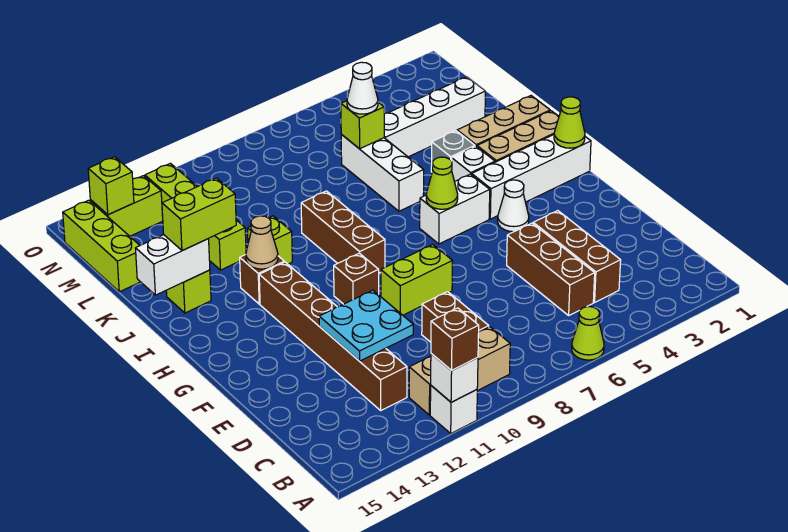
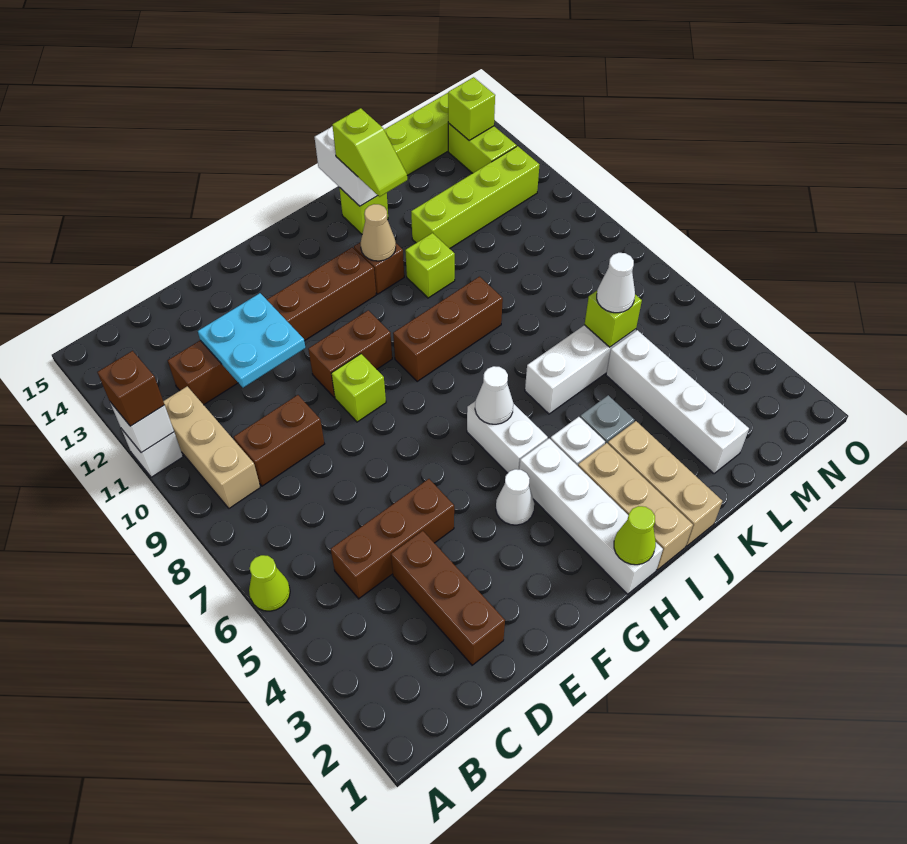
brown 1x3 brick [533,211,621,302] -> brown 1x3 brick turned to [391,531,505,665]
lime 1x2 brick [381,245,452,315] -> lime 1x1 brick [331,354,386,422]
brown 1x1 brick [334,253,379,304] -> brown 1x2 brick [308,310,392,397]
lime 1x1 cone [426,157,458,209] -> white 1x1 cone [475,366,513,424]
lime 1x2 brick [162,178,236,251] -> lime 1x2 slope [332,108,407,197]

